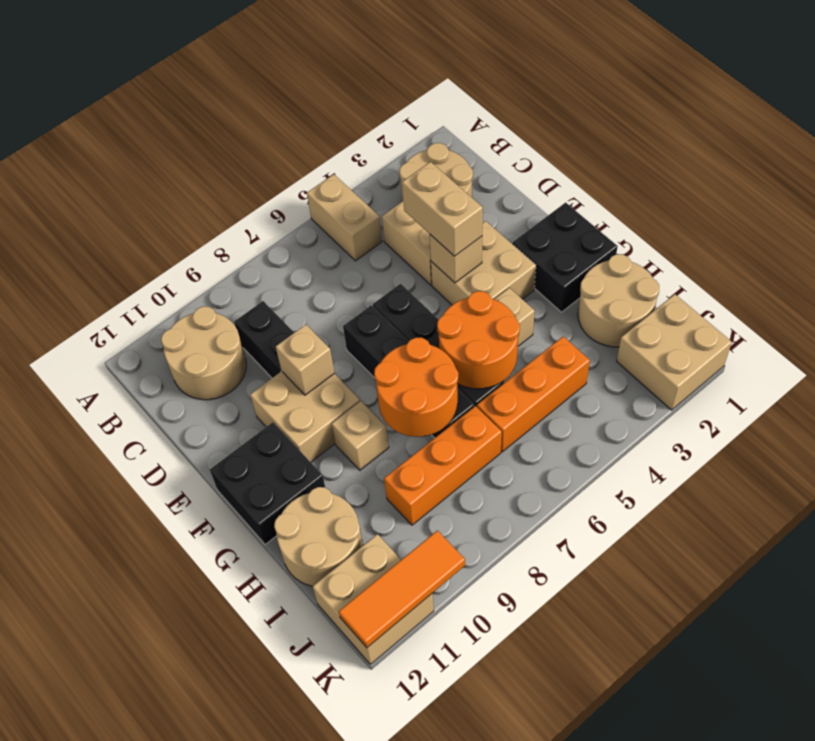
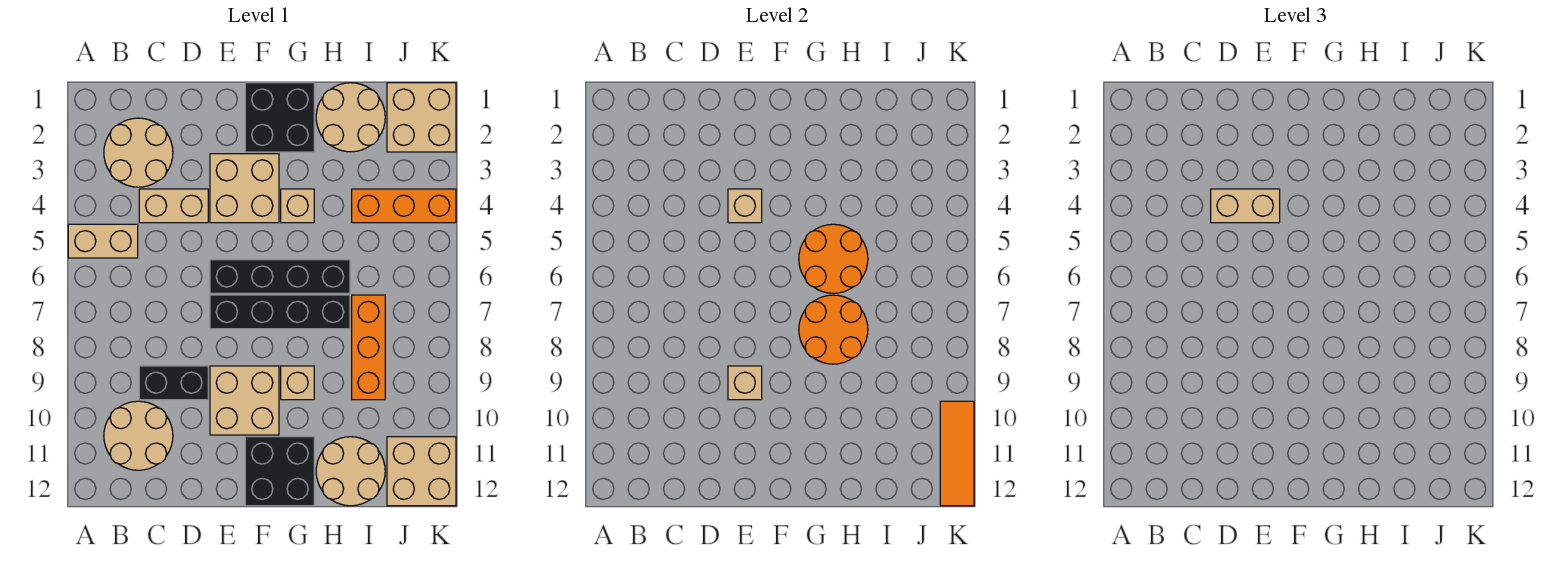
orange 1x3 brick [477,336,590,452] -> orange 1x3 brick turned to [352,189,456,223]

